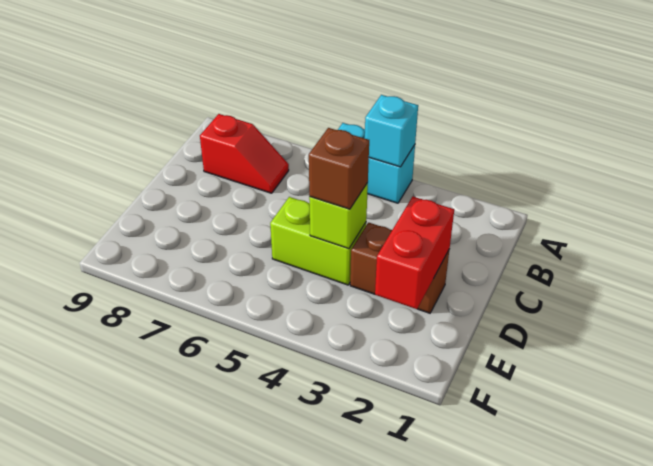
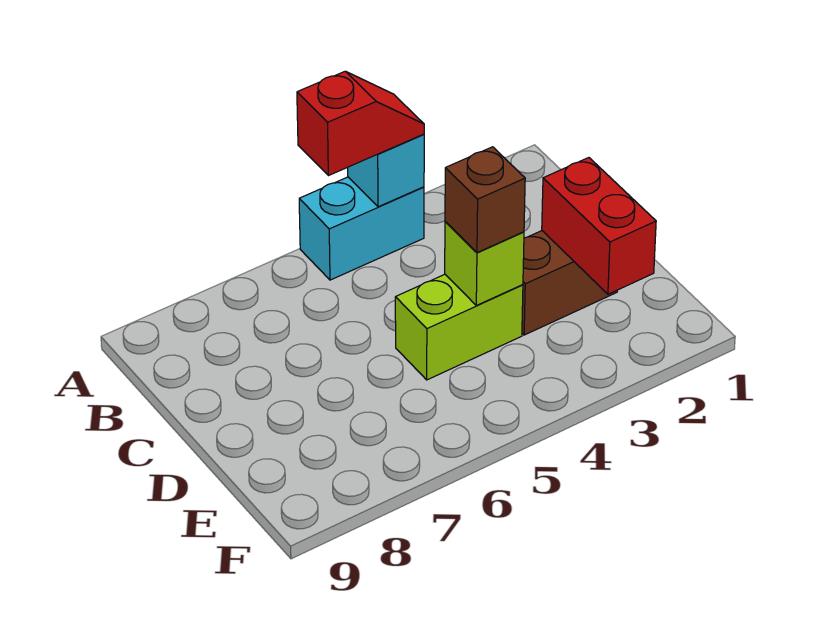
red 1x2 slope [200,114,289,193] -> red 1x2 slope moved to [297,71,424,176]

